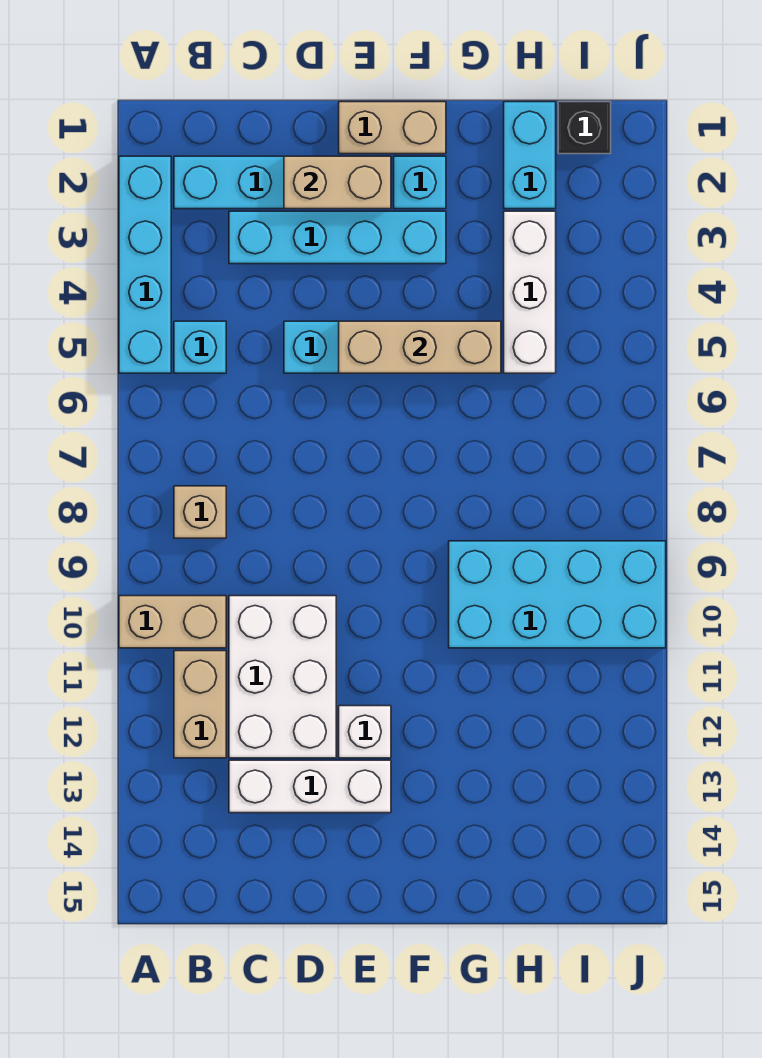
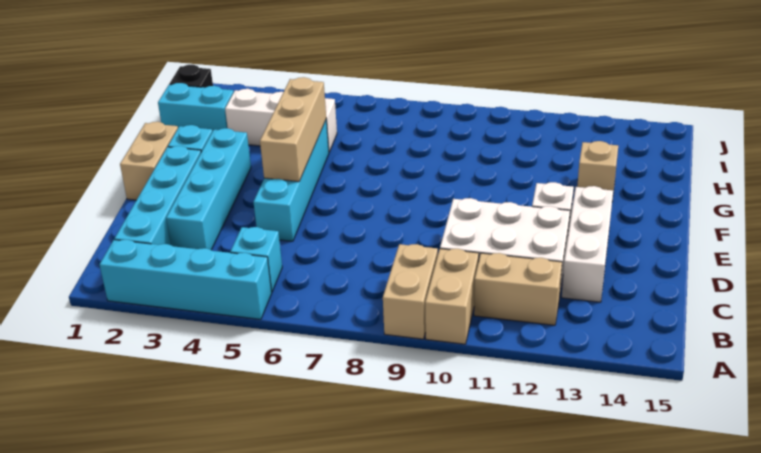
tan 1x1 brick [174,486,226,538] -> tan 1x1 brick moved to [577,141,618,201]
tan 1x2 brick [284,156,391,209] -> tan 1x2 brick moved to [383,244,438,339]
cyan 2x4 brick [449,541,666,648] -> none

